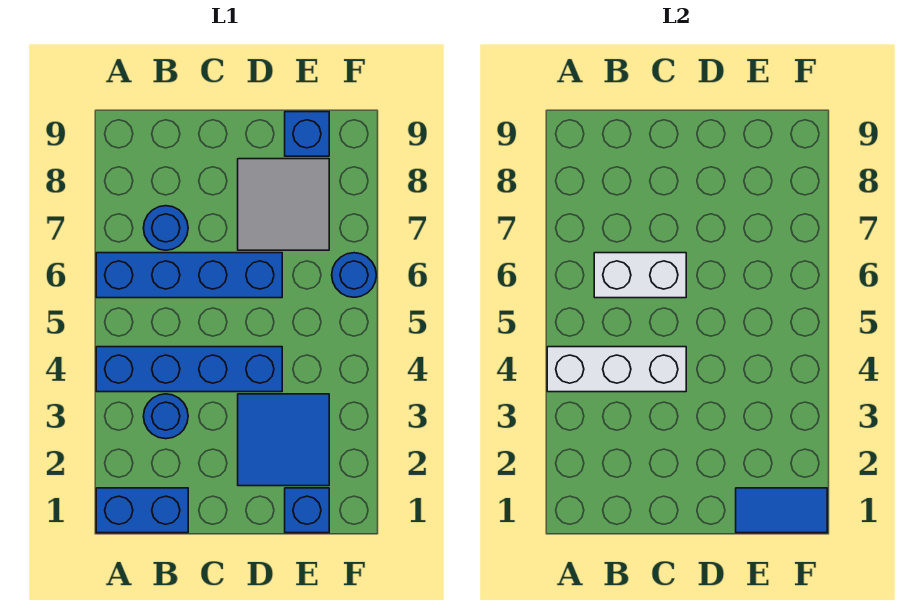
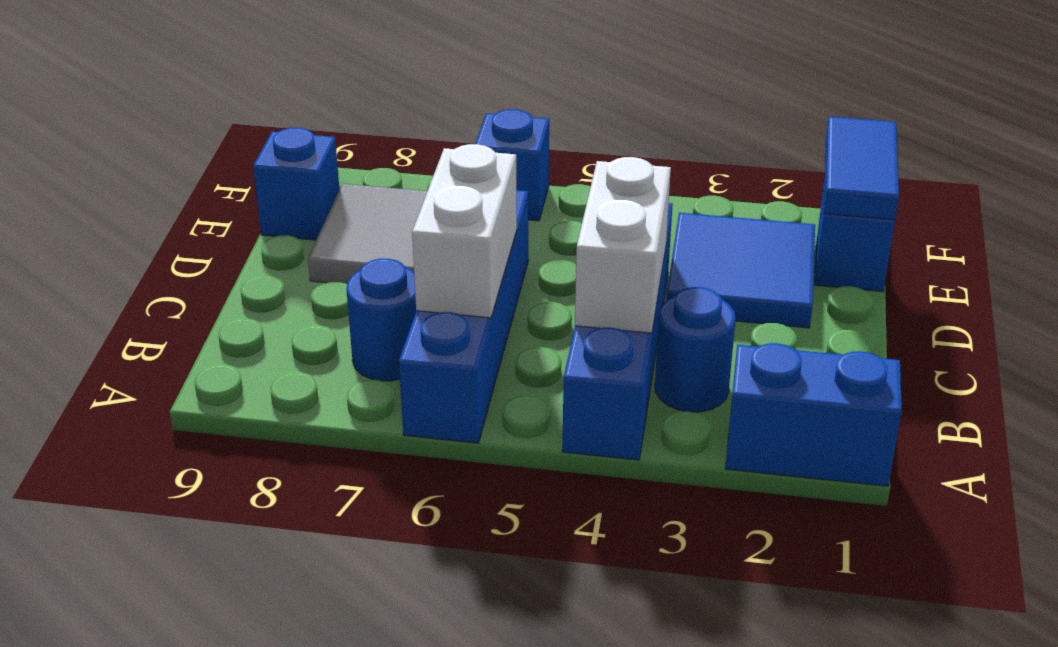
blue 1x2 brick [96,488,188,533] -> blue 1x2 brick turned to [725,343,902,486]
white 1x3 brick [547,347,686,392] -> white 1x2 brick [575,157,671,333]
blue 1x1 round brick [332,253,376,297] -> blue 1x1 brick [475,109,549,221]

